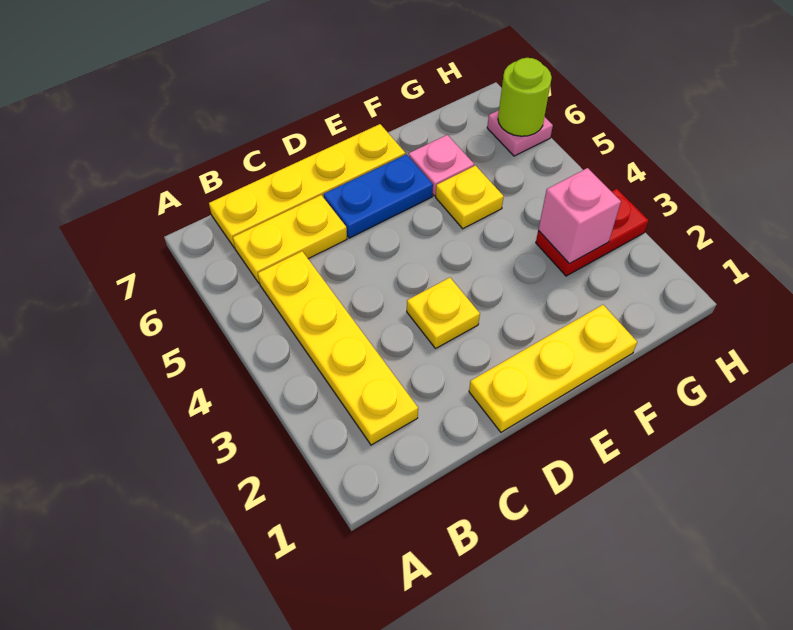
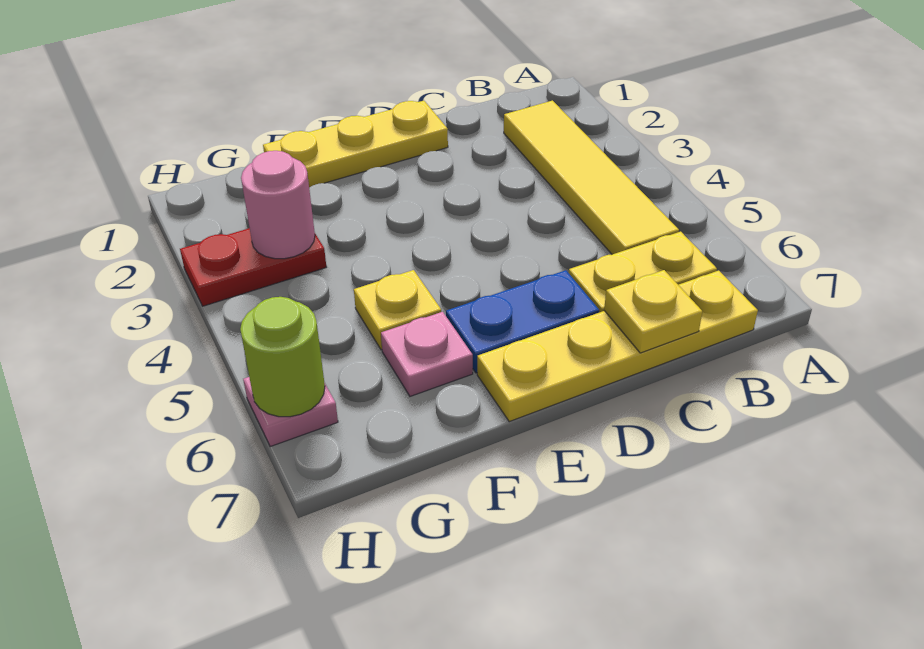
yellow 1x4 plate [258,251,418,445] -> yellow 1x4 tile [504,101,679,254]
yellow 1x1 plate [407,278,480,348] -> yellow 1x1 plate moved to [604,270,702,353]
pink 1x1 brick [538,168,621,264] -> pink 1x1 round brick [241,151,315,259]

